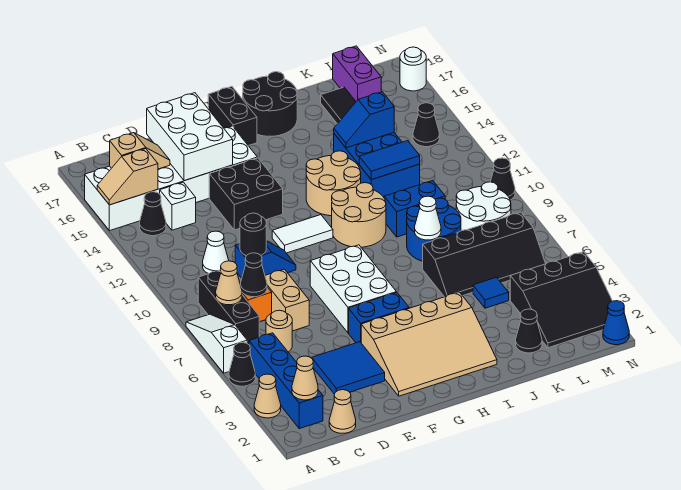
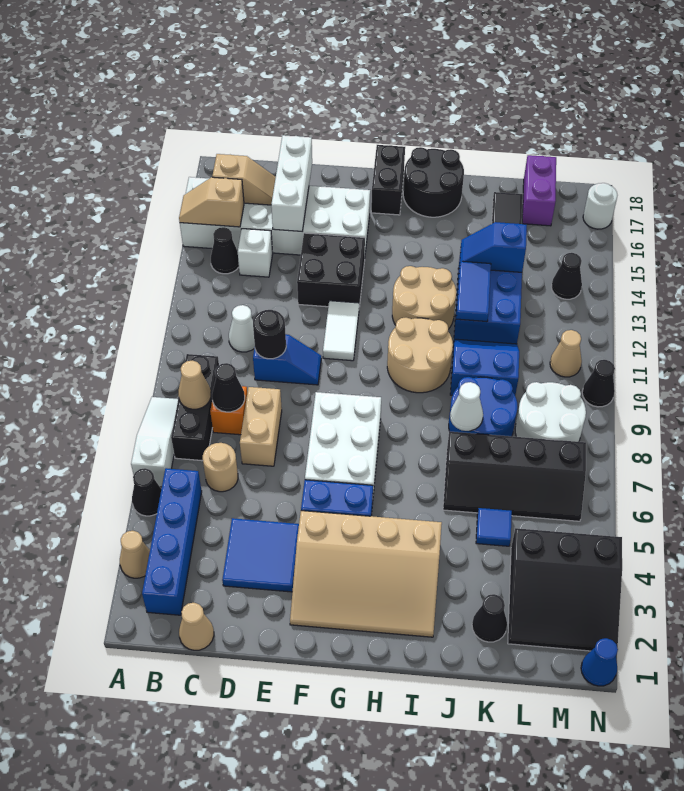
tan 1x1 cone [292,356,318,400] -> tan 1x1 cone moved to [550,330,582,377]
white 2x3 brick [147,93,233,181] -> white 1x3 brick [271,135,312,232]
white 1x2 tile [272,215,333,253] -> white 1x2 tile turned to [323,301,359,361]
blue 1x2 tile [359,141,420,180] -> blue 1x2 tile turned to [456,261,491,322]

